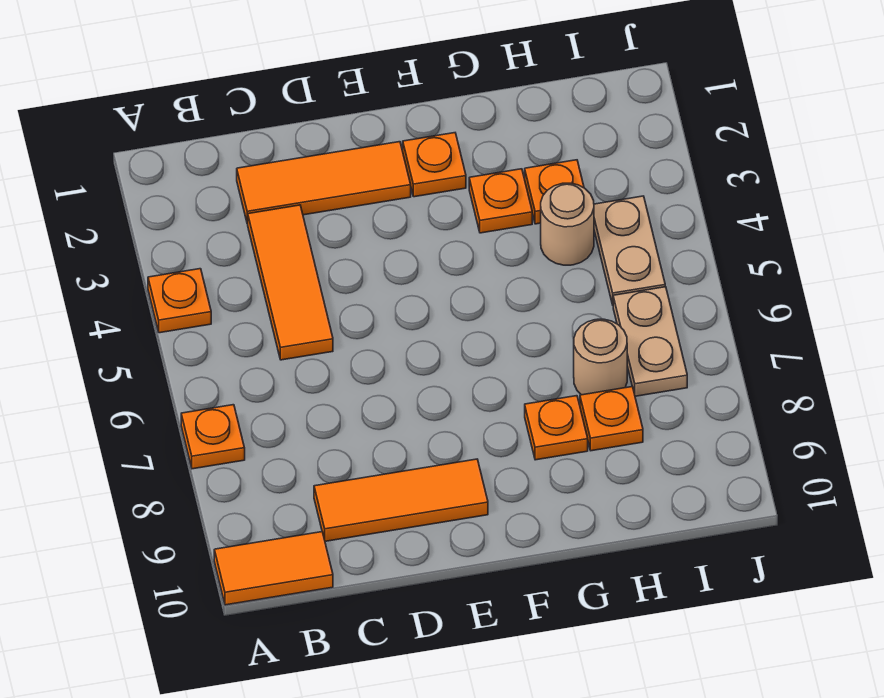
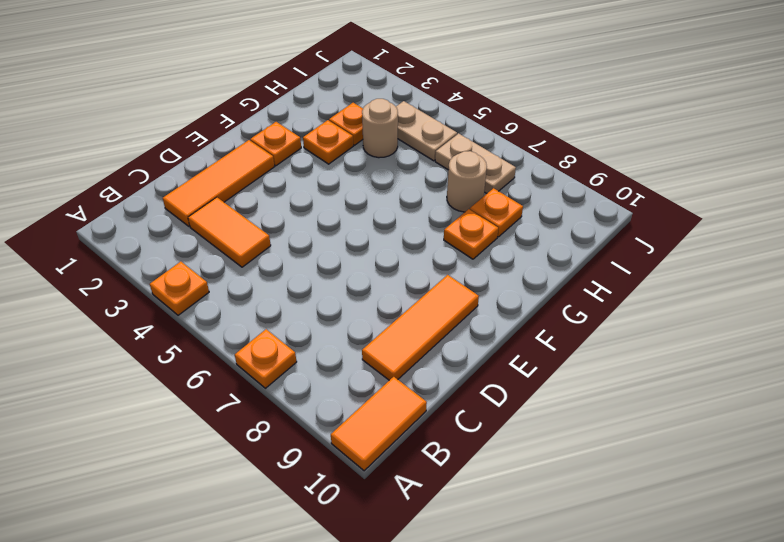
orange 1x3 tile [248,205,333,360] -> orange 1x2 tile [188,197,271,267]

